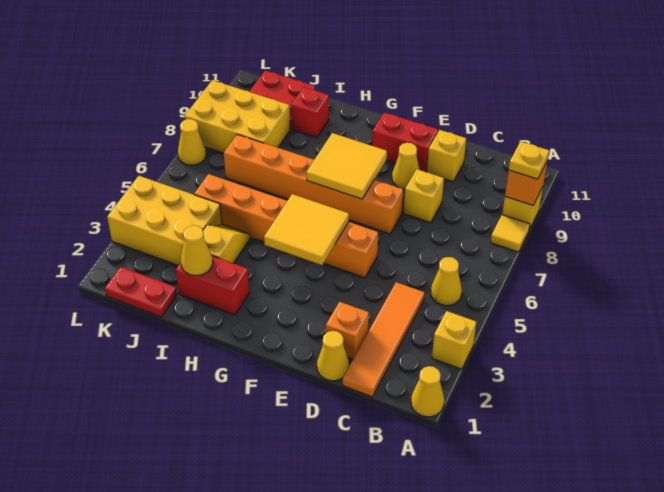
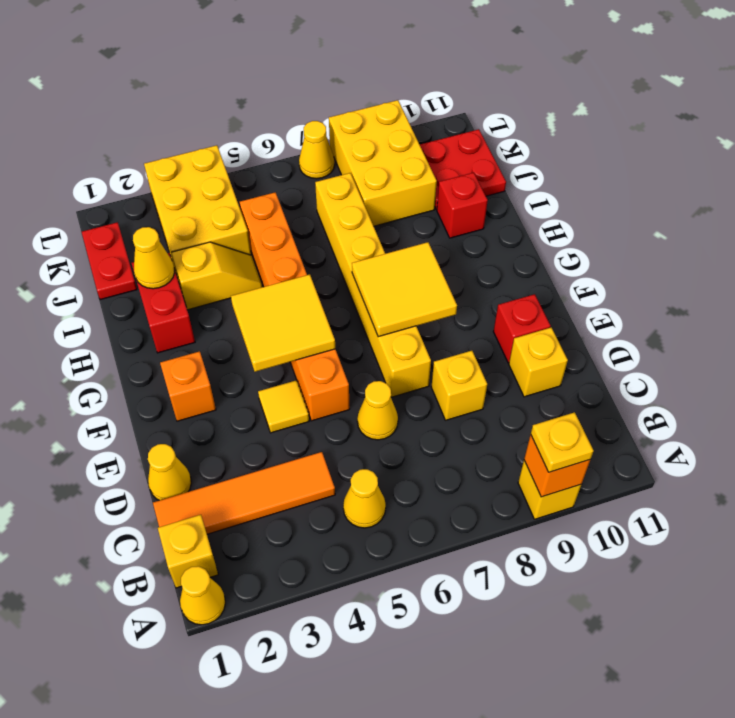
yellow 1x1 brick [432,311,476,369] -> yellow 1x1 brick moved to [158,515,218,588]
yellow 1x1 tile [490,215,530,252] -> yellow 1x1 tile moved to [258,380,309,433]
orange 1x1 brick [326,302,369,359] -> orange 1x1 brick moved to [160,351,216,421]
orange 1x6 brick [224,134,403,234] -> yellow 1x6 brick [315,173,431,397]
yellow 1x1 cone [392,143,420,189] -> yellow 1x1 cone moved to [357,381,398,440]
red 1x2 brick [372,112,438,172] -> red 1x1 brick [493,294,551,363]

